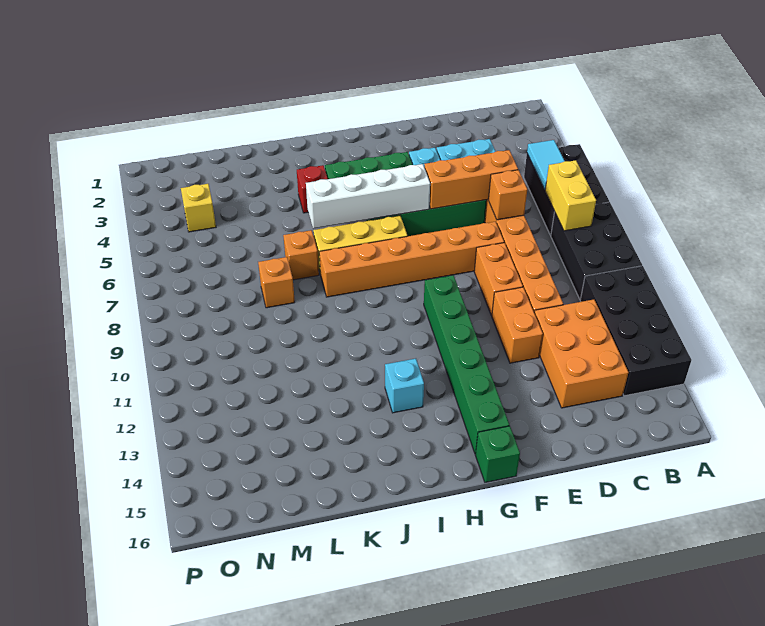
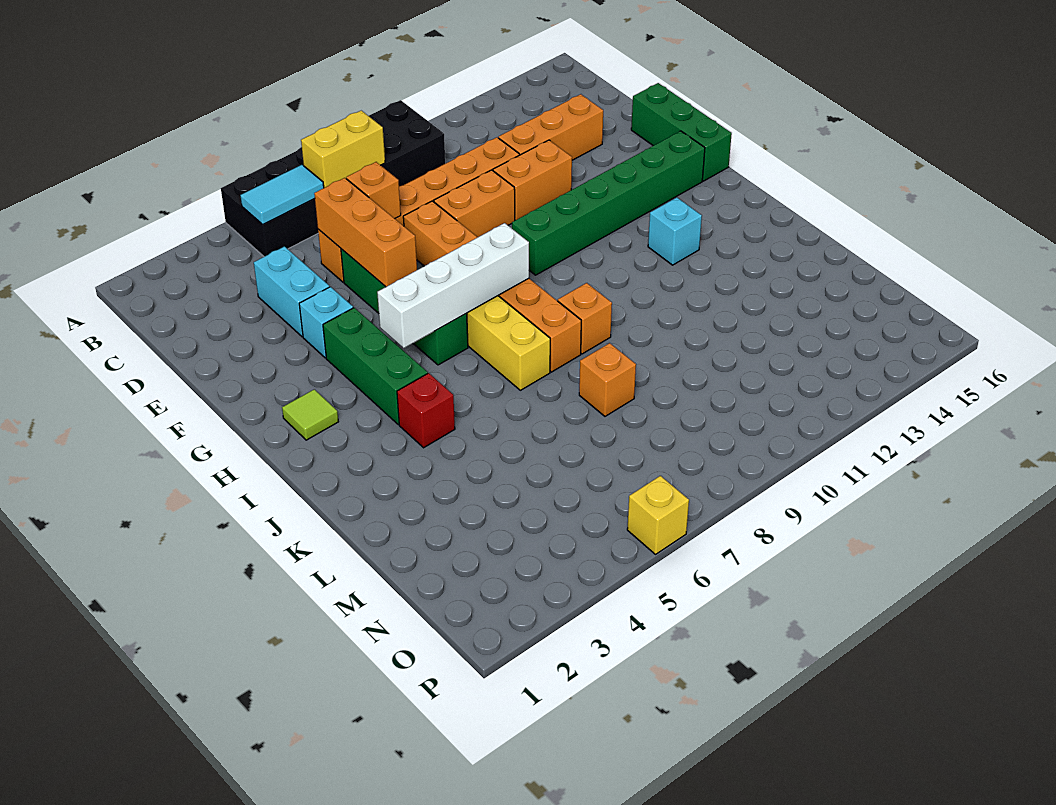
black 2x4 brick [580,266,691,396] -> none
orange 2x3 brick [534,299,628,408] -> orange 1x3 brick [498,94,603,160]
white 1x4 brick [306,164,430,229] -> white 1x4 brick turned to [377,223,529,348]
green 1x1 brick [476,426,520,482] -> green 1x3 brick [631,83,732,181]
none -> lime 1x1 tile [282,389,338,440]
orange 1x1 brick [283,230,319,280] -> orange 1x1 brick moved to [558,283,612,354]
yellow 1x1 brick [181,184,216,232] -> yellow 1x1 brick moved to [627,476,689,554]

